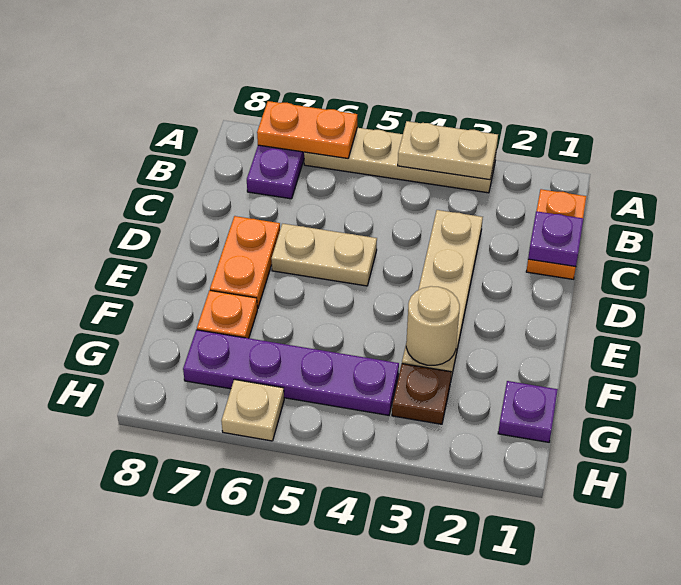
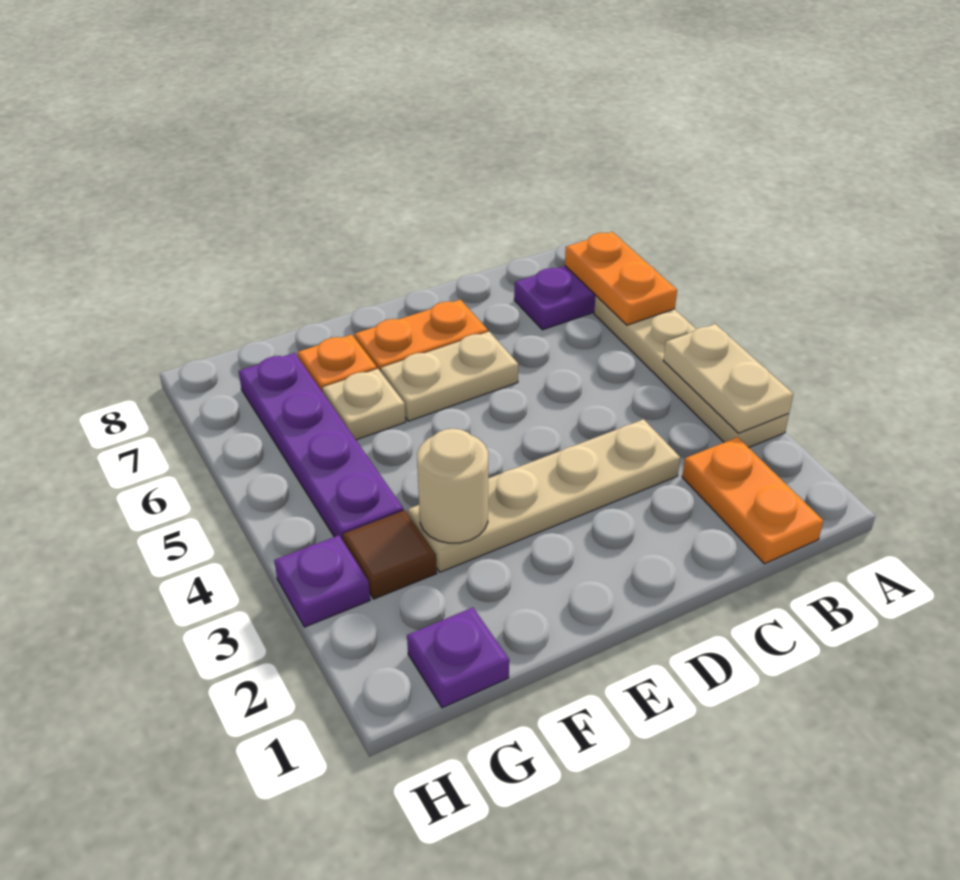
orange 1x2 plate [526,189,586,279] -> orange 1x2 plate turned to [682,437,823,564]
purple 1x1 plate [528,211,583,267] -> purple 1x1 plate moved to [274,535,370,627]
tan 1x2 plate [271,224,377,286] -> tan 1x2 plate turned to [381,332,518,421]
brown 1x1 plate [392,364,451,424] -> brown 1x1 tile [343,510,437,599]
tan 1x1 plate [221,379,284,441] -> tan 1x1 plate moved to [323,369,406,440]

